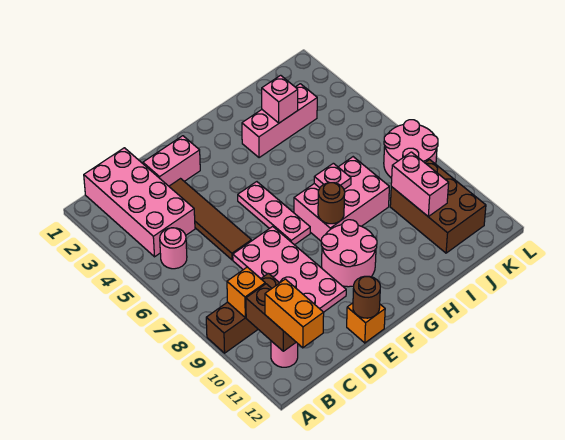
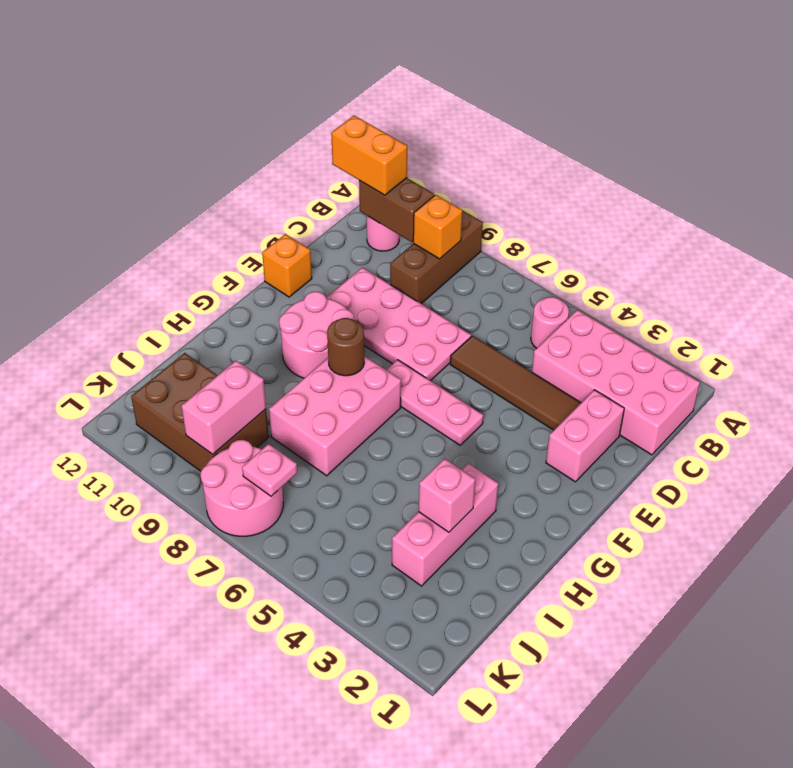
brown 1x1 round brick [353,276,380,318] -> none
pink 1x1 plate [314,163,351,189] -> pink 1x1 plate moved to [242,444,297,496]
pink 1x2 brick [391,152,449,216] -> pink 1x2 brick turned to [181,360,266,454]

